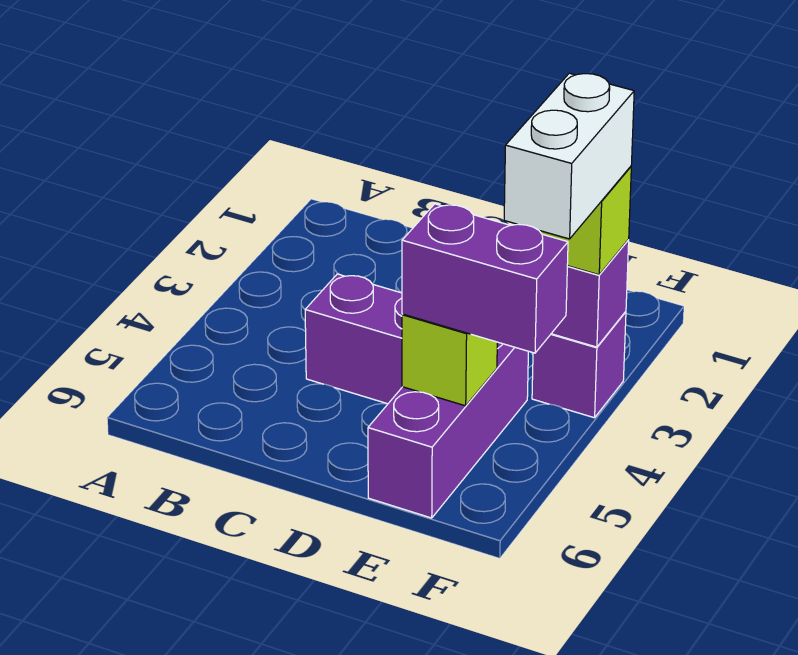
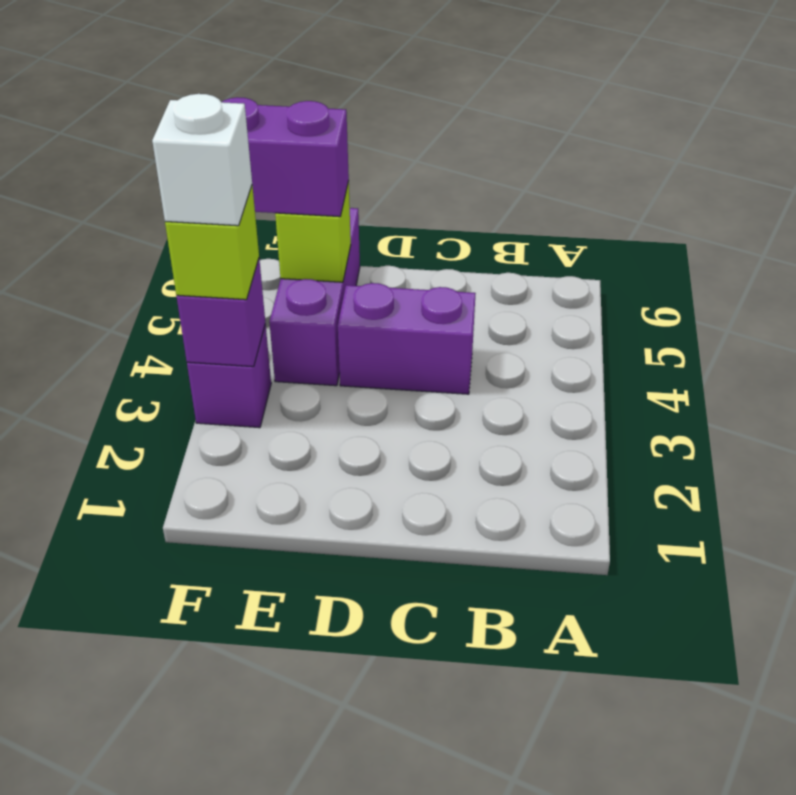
white 1x2 brick [504,73,634,239] -> white 1x1 brick [152,94,252,226]

